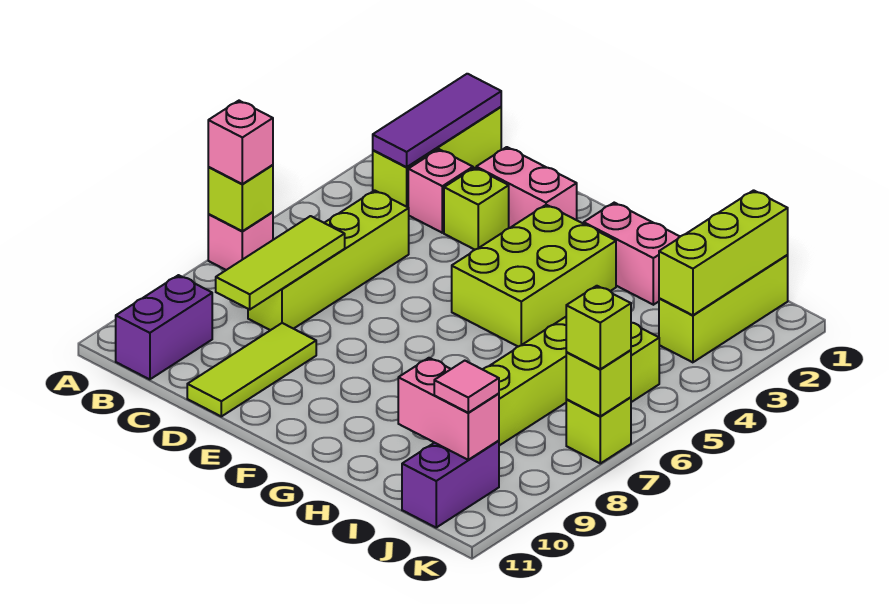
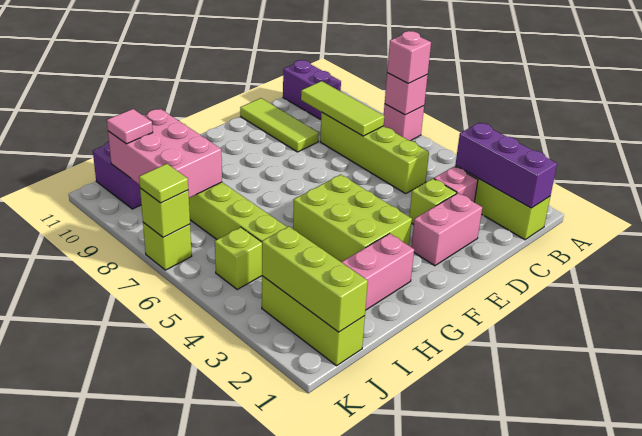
lime 1x1 brick [208,165,273,231] -> pink 1x1 brick [385,73,428,115]
purple 1x3 tile [373,74,501,167] -> purple 1x3 brick [455,122,557,208]
pink 1x2 brick [398,358,499,460] -> pink 2x3 brick [108,109,222,198]
lime 1x1 brick [566,286,631,369] -> lime 1x1 tile [139,164,188,203]

